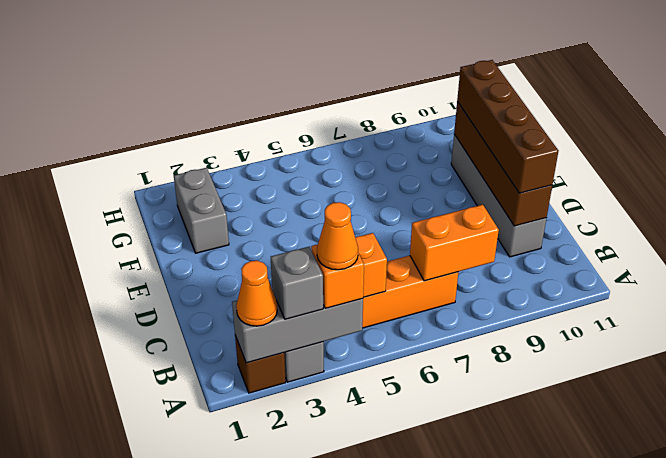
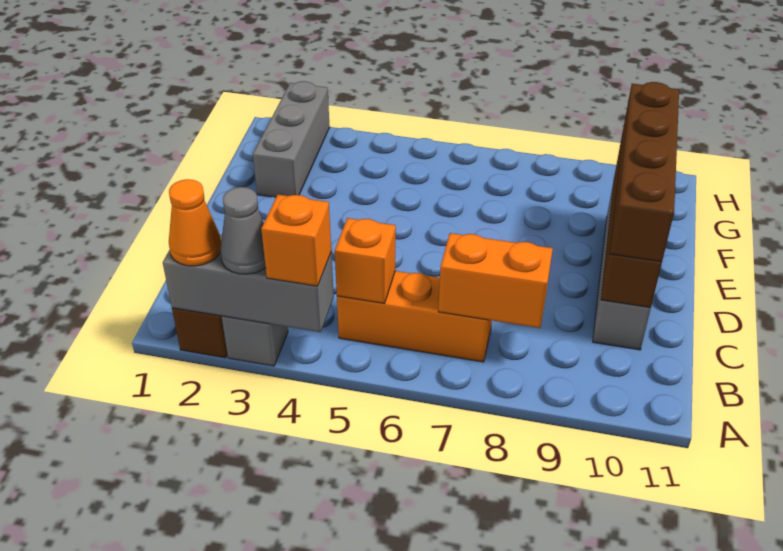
grey 1x1 brick [271,247,323,319] -> grey 1x1 cone [220,187,266,274]
orange 1x1 cone [317,202,358,270] -> none
grey 1x2 brick [174,168,229,253] -> grey 1x3 brick [253,81,330,198]

